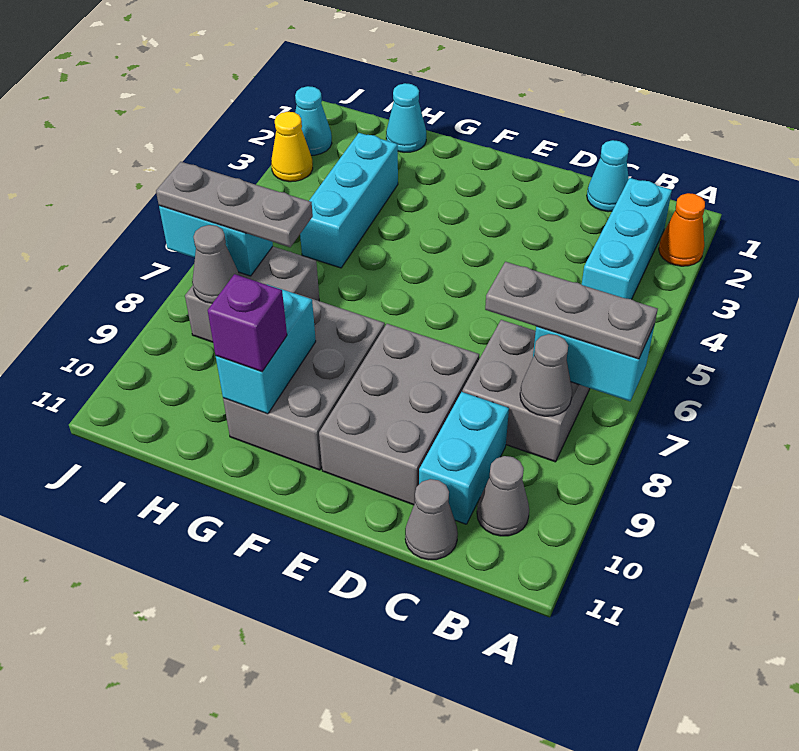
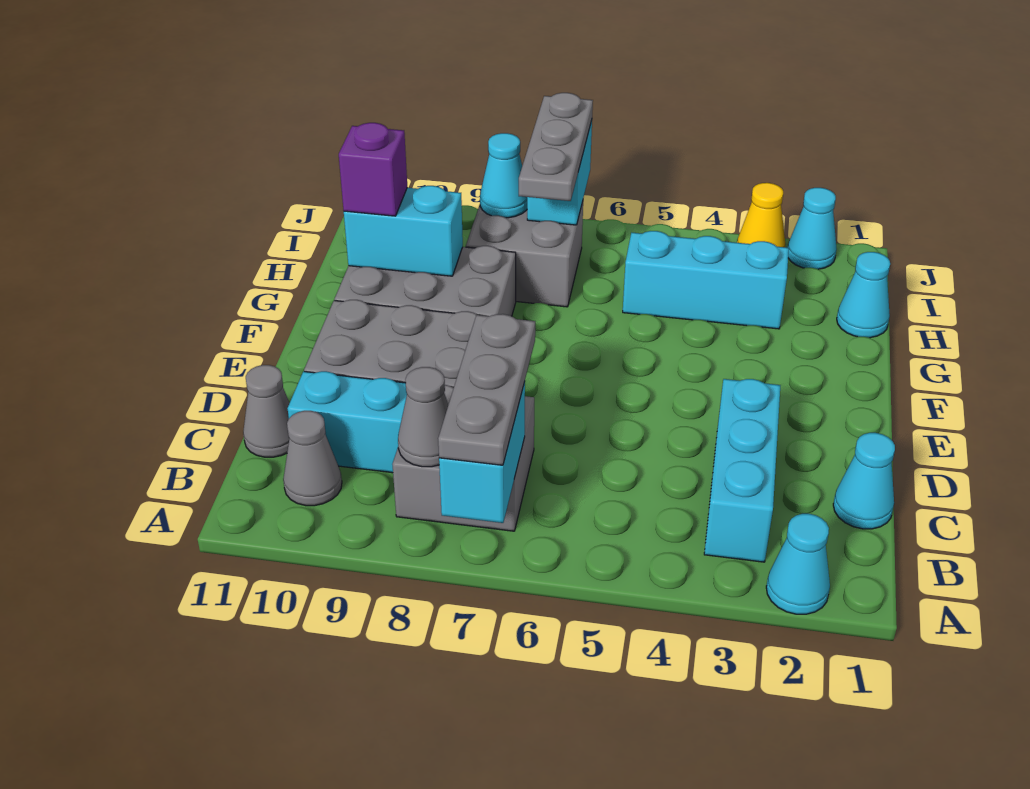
orange 1x1 cone [659,193,705,266] -> cyan 1x1 cone [766,514,830,614]
cyan 1x3 brick [582,178,672,299] -> cyan 1x3 brick turned to [704,379,780,562]
grey 1x1 cone [192,225,240,303] -> cyan 1x1 cone [480,133,527,218]

